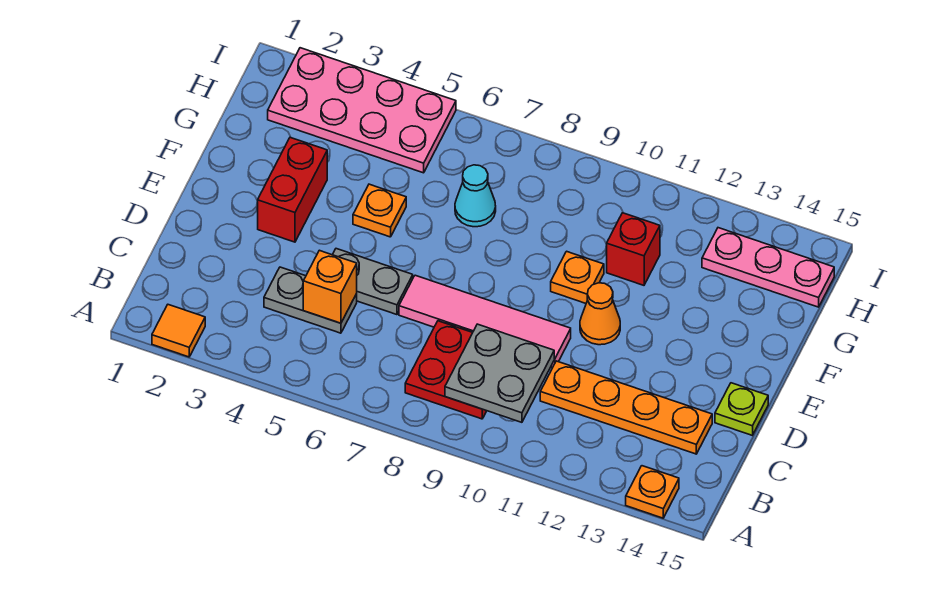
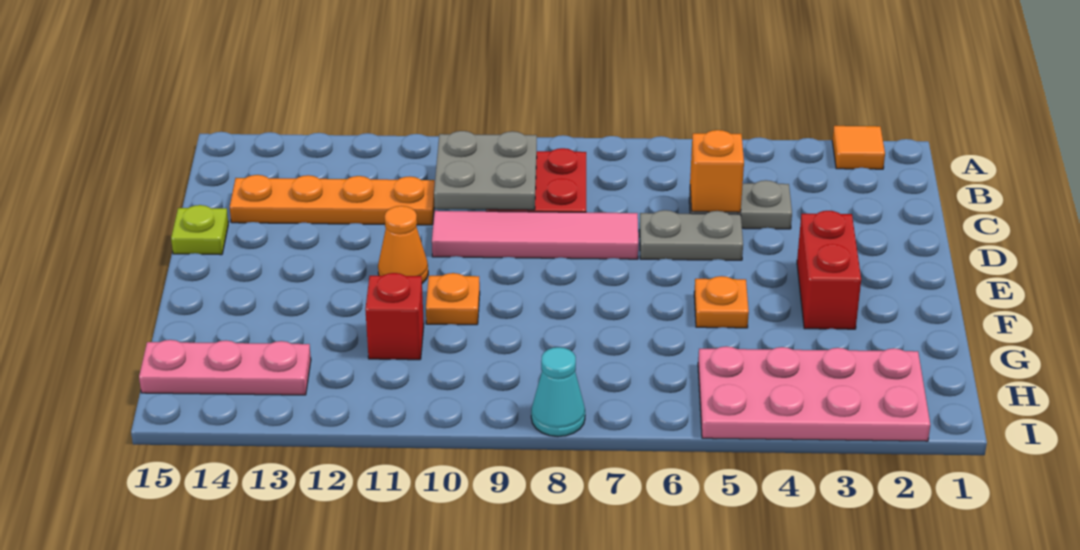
orange 1x1 plate [626,466,679,518] -> none
cyan 1x1 cone [455,165,496,227] -> cyan 1x1 cone moved to [531,347,585,437]

